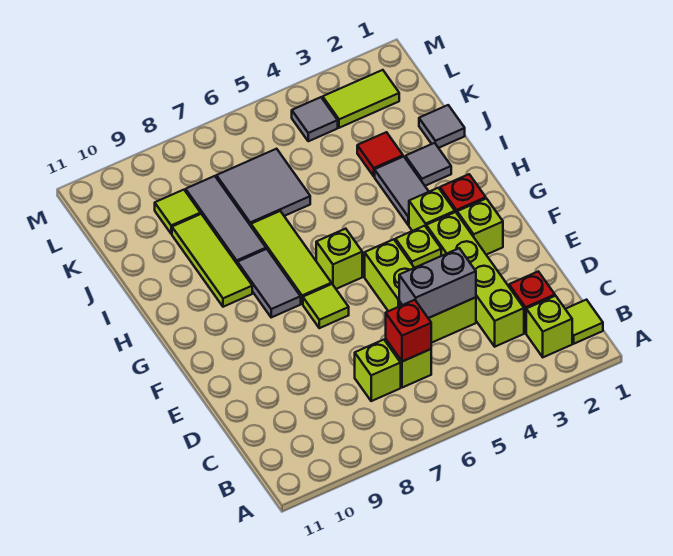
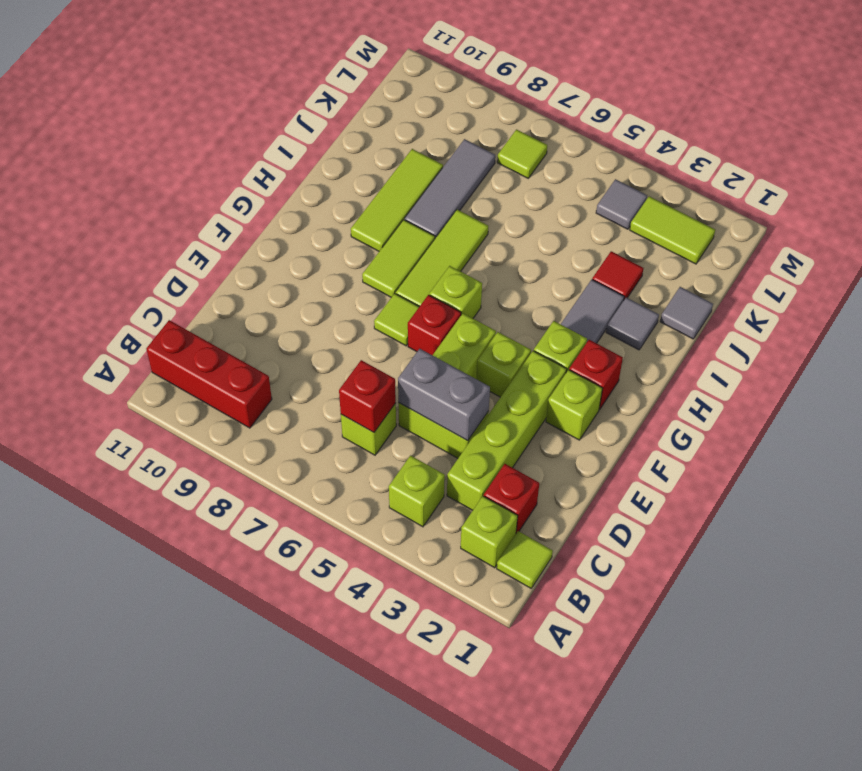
none -> red 1x3 brick [146,320,272,428]
lime 1x1 brick [355,340,401,401] -> lime 1x1 brick moved to [389,456,445,527]
none -> red 1x1 brick [408,295,461,355]
grey 1x2 tile [237,249,301,317] -> lime 1x2 tile [362,220,435,297]
grey 2x2 tile [216,149,310,226] -> none
lime 1x1 tile [155,190,201,234] -> lime 1x1 tile moved to [497,130,547,178]

